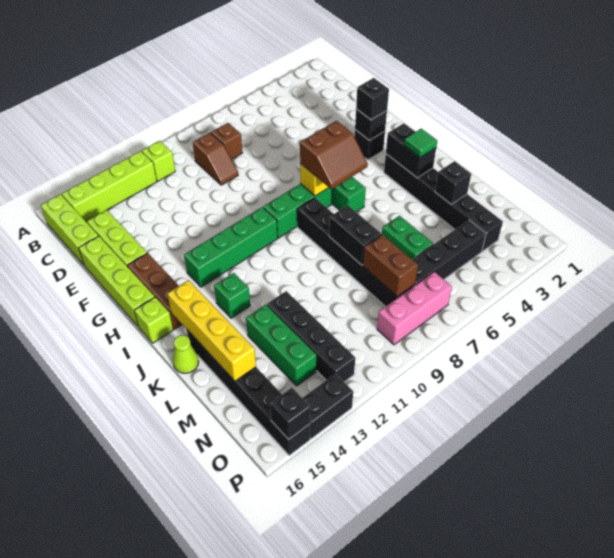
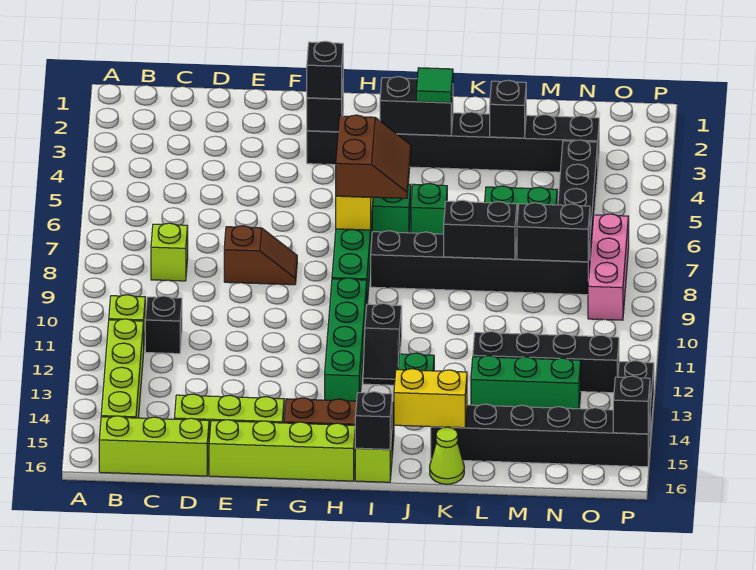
brown 1x1 brick [211,123,243,159] -> lime 1x1 brick [151,223,188,281]
brown 1x2 slope [193,133,238,185] -> brown 1x2 slope moved to [224,226,297,285]
none -> black 1x1 brick [145,296,182,354]
none -> black 1x2 slope [363,303,402,385]
none -> black 1x1 brick [355,392,392,449]
none -> green 1x1 brick [411,183,447,234]
yellow 1x4 brick [167,280,256,381] -> yellow 1x2 brick [394,369,467,428]
brown 1x2 brick [363,235,418,297] -> black 1x2 brick [517,203,590,262]

